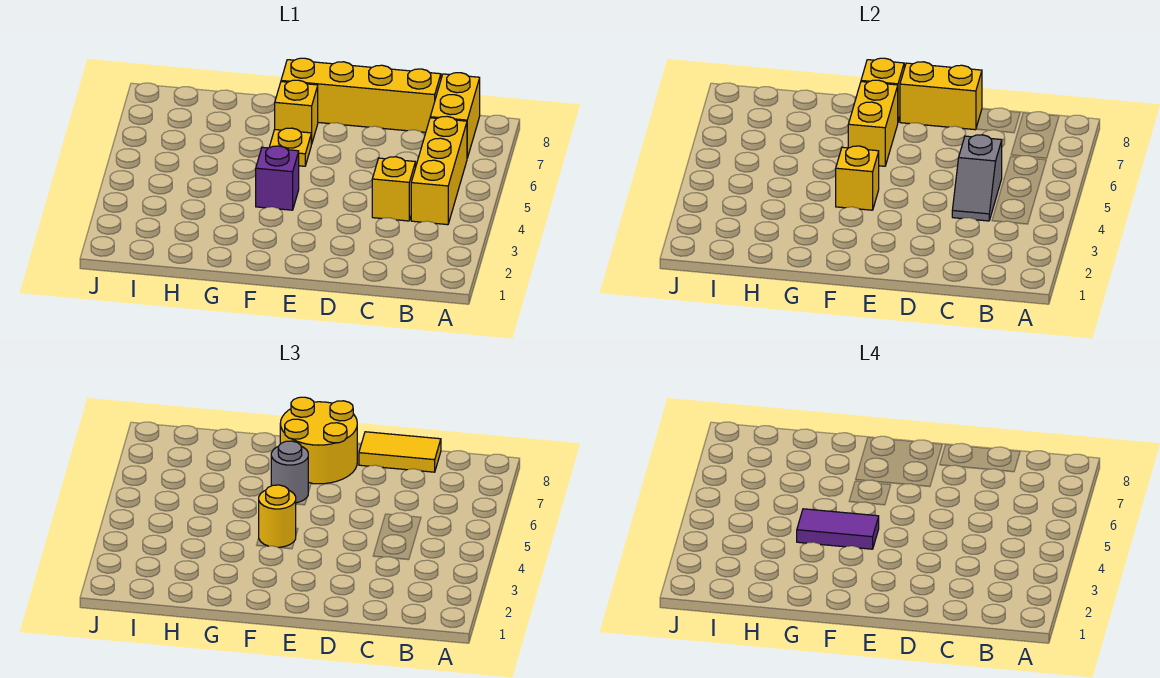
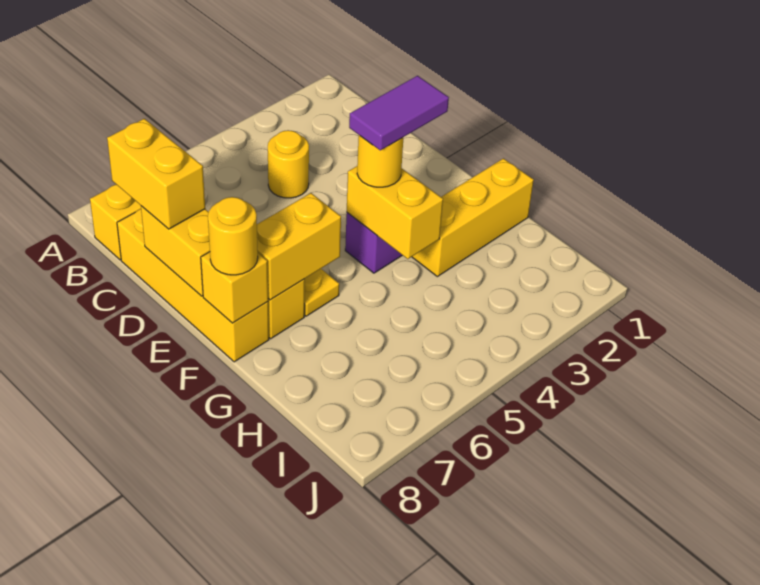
yellow 1x3 brick [411,116,467,225] -> yellow 1x3 brick moved to [412,158,534,277]
yellow 1x1 brick [372,157,415,221] -> yellow 1x1 round brick [268,130,309,198]
grey 1x2 slope [952,135,1002,221] -> none
yellow 1x2 tile [359,432,441,472] -> yellow 1x2 brick [107,119,205,229]
yellow 2x2 round brick [280,397,357,484] -> yellow 1x1 round brick [208,197,258,275]
yellow 1x1 brick [836,146,879,210] -> yellow 1x2 brick [347,166,443,259]
purple 1x2 tile [797,509,879,549] -> purple 1x2 tile turned to [349,76,449,150]
grey 1x1 round brick [271,441,308,503] -> none

